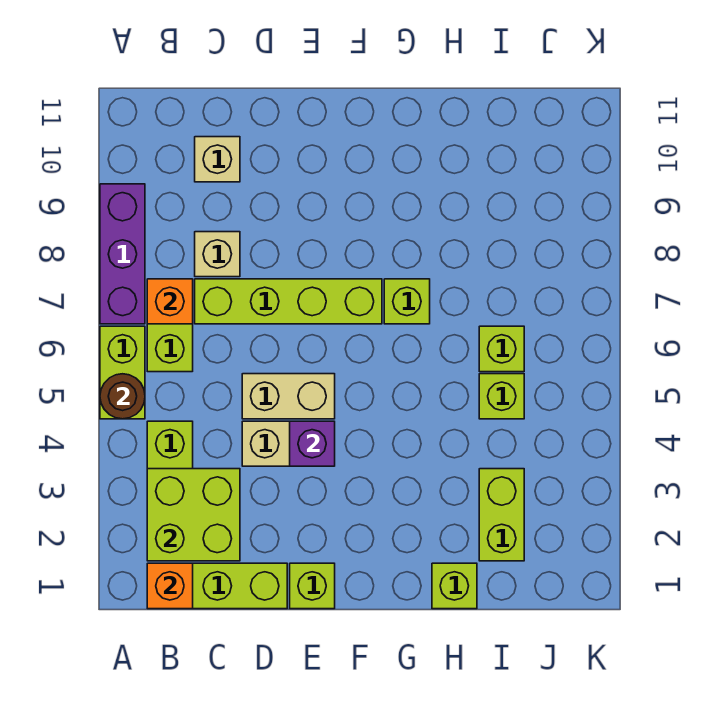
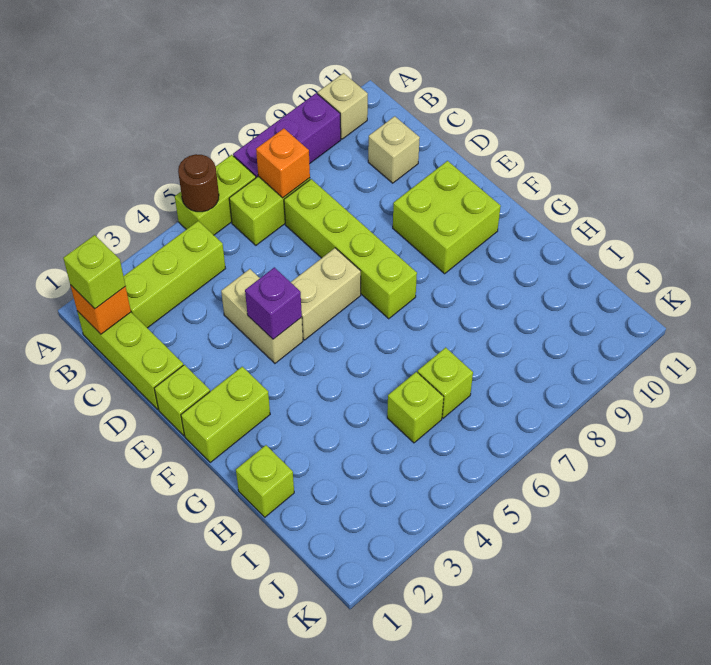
lime 2x2 brick [147,469,240,561] -> lime 2x2 brick moved to [393,161,501,274]
tan 1x1 brick [195,232,240,277] -> tan 1x1 brick moved to [318,73,368,139]
tan 1x2 brick [242,374,335,419] -> tan 1x2 brick turned to [291,248,361,340]
lime 1x1 brick [384,279,430,324] -> lime 1x1 brick moved to [63,235,125,309]
lime 1x2 brick [479,469,524,561] -> lime 1x2 brick moved to [181,367,270,462]

